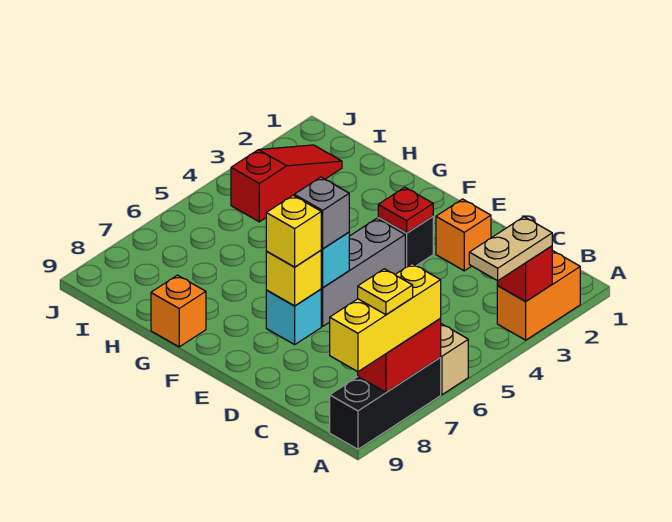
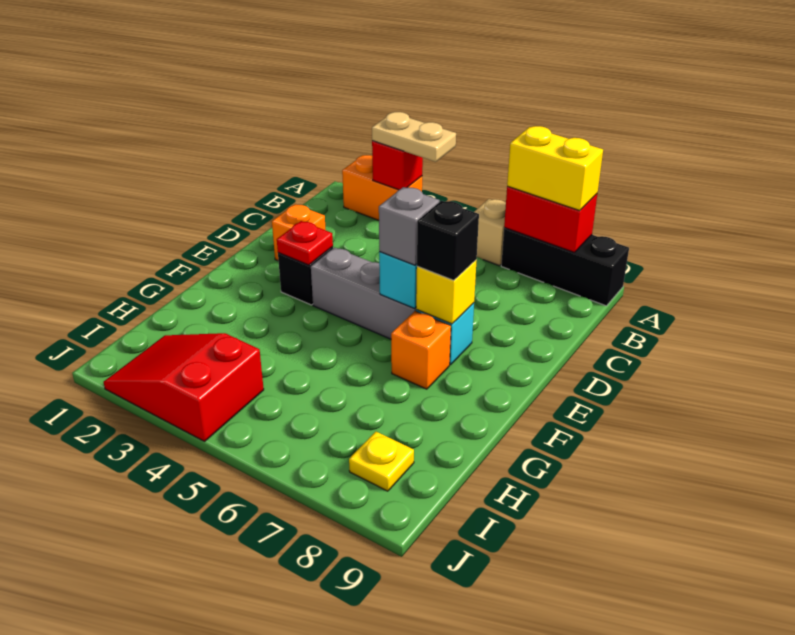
yellow 1x3 brick [330,264,441,372] -> yellow 1x2 brick [507,126,603,210]
yellow 1x1 plate [358,269,413,315] -> yellow 1x1 plate moved to [349,432,414,491]
yellow 1x1 brick [266,195,321,267] -> black 1x1 brick [417,201,479,280]
orange 1x1 brick [151,275,206,347] -> orange 1x1 brick moved to [391,311,451,389]
red 1x3 slope [231,145,342,222] -> red 2x3 slope [104,333,264,441]

